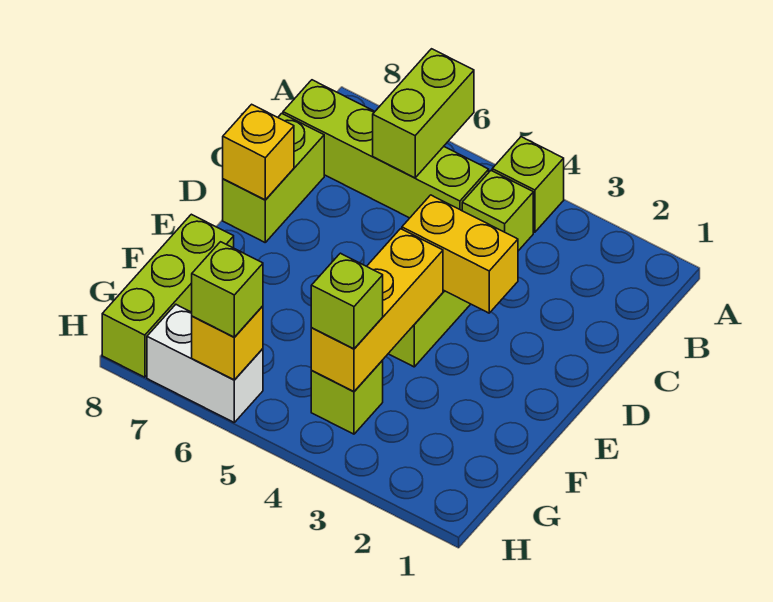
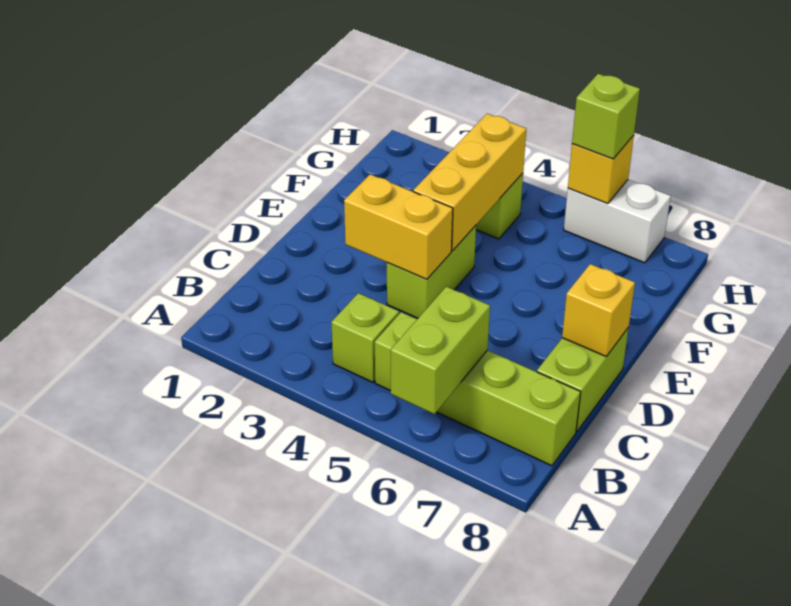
lime 1x1 brick [492,137,564,232] -> none
lime 1x3 brick [102,214,234,377] -> none
lime 1x1 brick [311,253,383,349] -> none

